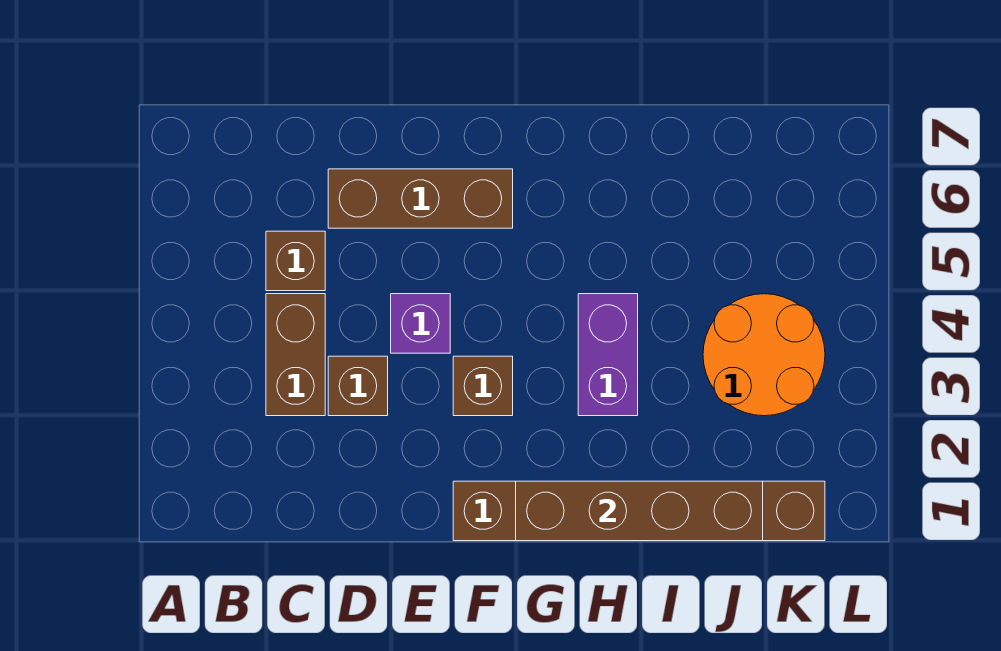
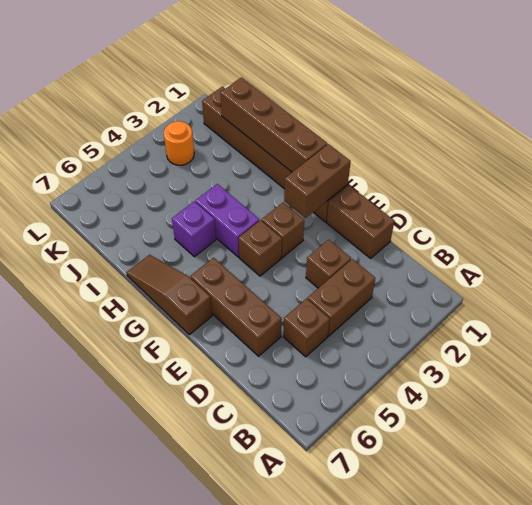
none -> brown 1x2 brick [327,185,394,258]
purple 1x1 brick [391,294,450,353] -> purple 1x1 brick moved to [172,201,216,257]
none -> brown 1x2 brick [284,144,351,218]
none -> brown 1x1 brick [239,220,282,276]
none -> brown 1x3 slope [127,255,212,335]
purple 1x2 brick [578,294,638,416] -> purple 1x2 brick turned to [196,184,259,257]
orange 2x2 round brick [703,294,825,416] -> orange 1x1 round brick [164,121,194,165]

